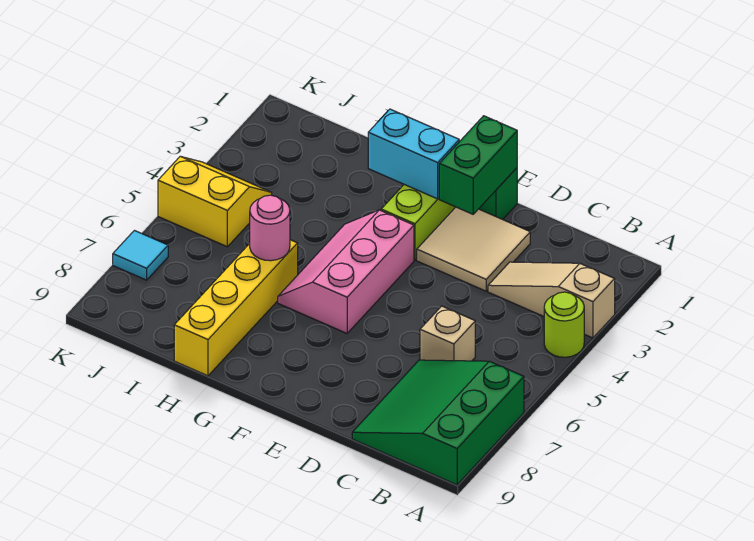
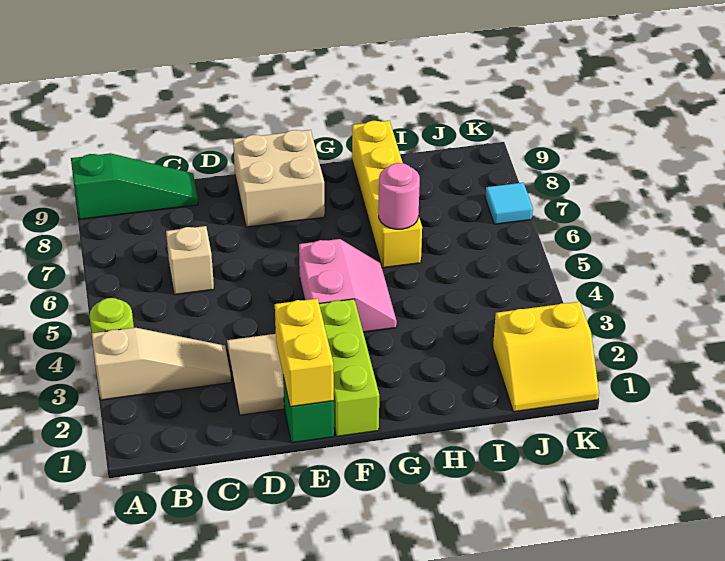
green 3x3 slope [352,360,524,485] -> green 1x3 slope [71,153,198,220]
green 1x2 brick [439,116,517,214] -> yellow 1x2 brick [275,298,334,407]
none -> tan 2x2 brick [233,130,325,227]
cyan 1x2 brick [368,109,459,199] -> none
pink 2x3 slope [278,210,414,333] -> pink 2x2 slope [299,239,397,332]
yellow 2x2 slope [158,156,272,247] -> yellow 2x2 slope moved to [493,302,599,412]

